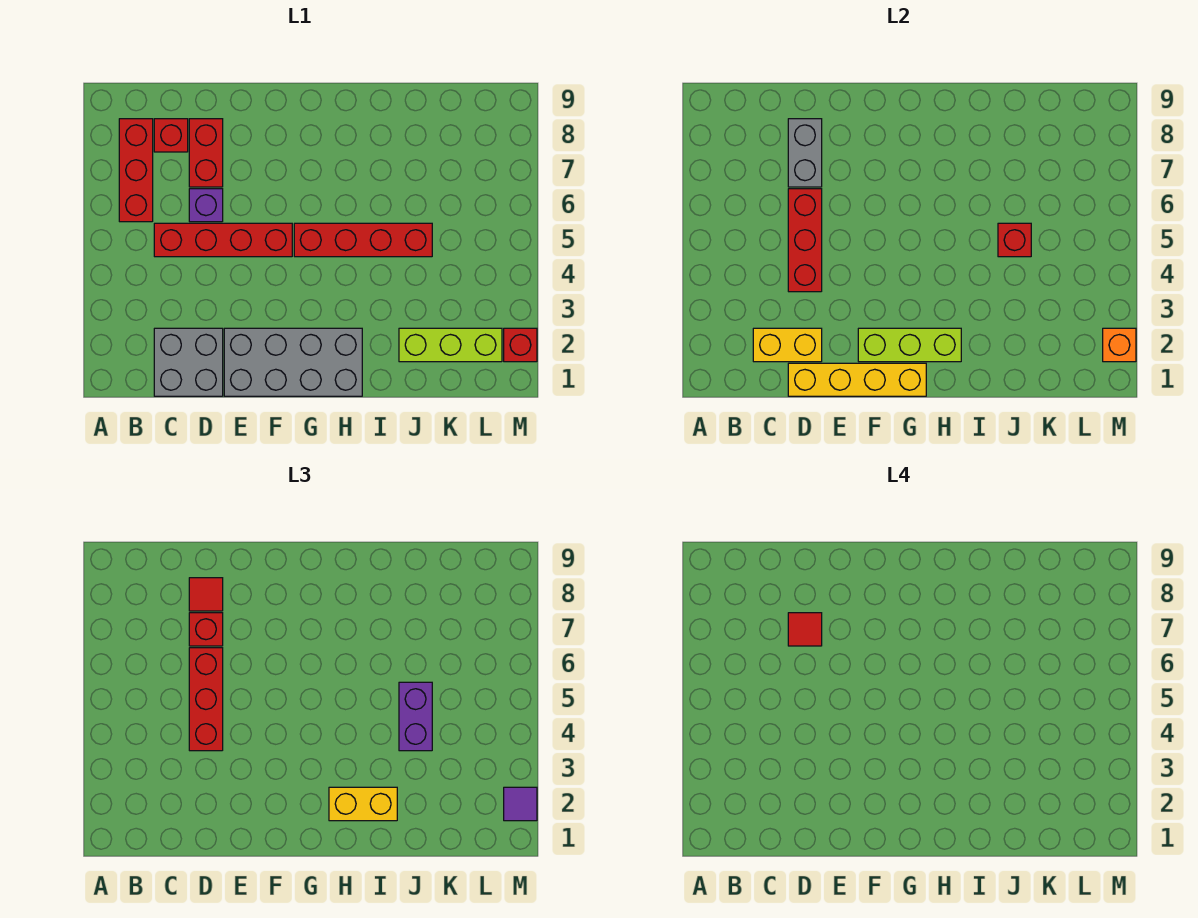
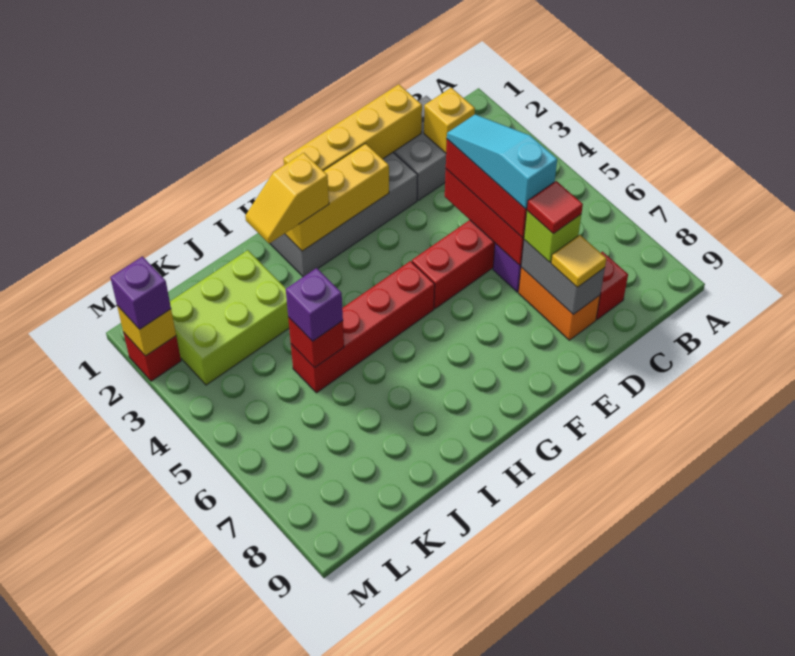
red 1x3 brick [119,119,153,222] -> none
yellow 1x2 brick [753,328,822,362] -> yellow 1x1 brick [424,88,475,153]
none -> cyan 1x3 slope [447,114,557,209]
red 1x2 brick [189,119,223,187] -> orange 1x2 brick [519,267,600,340]
red 1x1 brick [189,613,223,646] -> lime 1x1 brick [524,211,581,262]
red 1x1 tile [189,578,223,611] -> yellow 1x1 tile [551,235,606,287]
lime 1x3 brick [858,328,961,362] -> yellow 1x3 brick [285,144,389,251]
yellow 1x2 brick [329,787,397,821] -> yellow 1x2 slope [245,153,329,244]
lime 1x3 brick [399,328,502,362] -> lime 2x3 brick [170,250,289,385]
purple 1x2 brick [399,682,432,751] -> purple 1x1 brick [286,268,343,341]
orange 1x1 brick [1103,328,1136,362] -> yellow 1x1 brick [117,306,176,356]
purple 1x1 tile [504,787,537,821] -> purple 1x1 brick [110,256,171,329]

